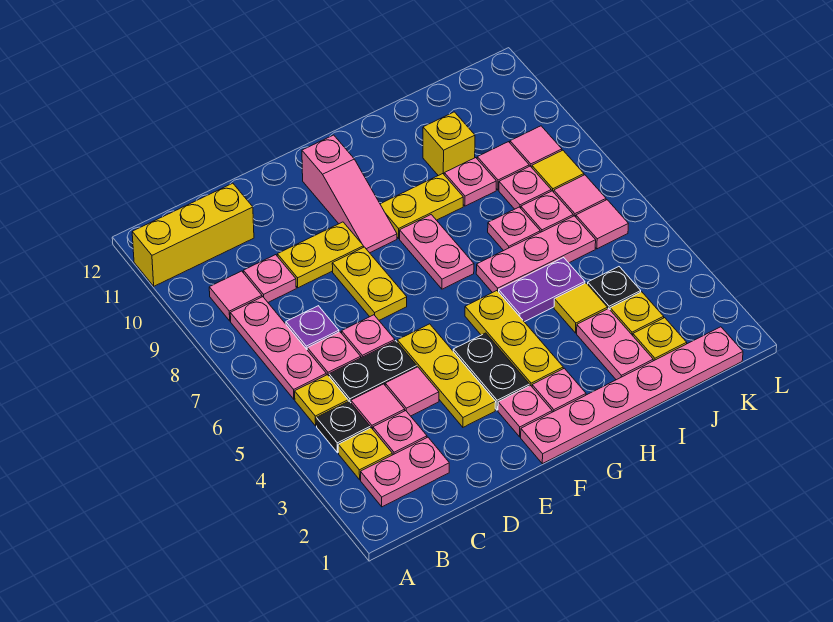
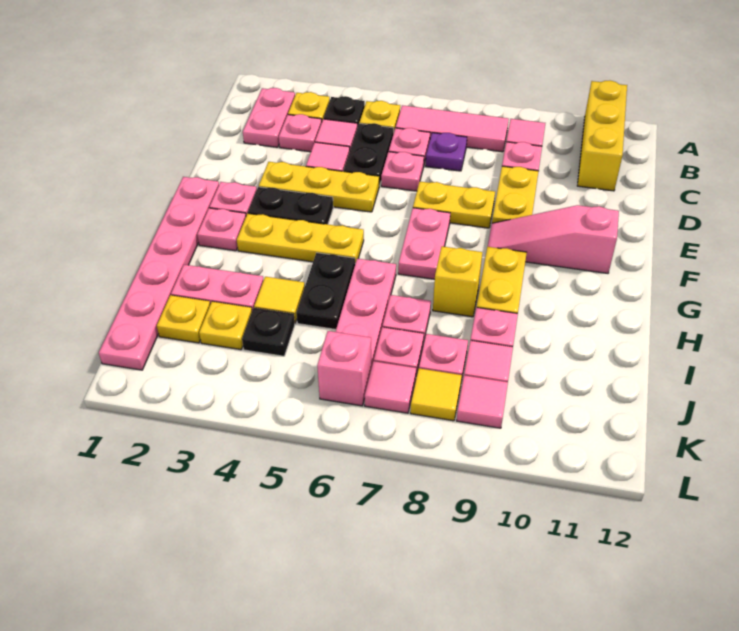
pink 1x3 plate [230,297,326,399] -> pink 1x3 tile [396,105,509,152]
pink 1x2 plate [400,215,474,289] -> pink 1x2 plate turned to [398,208,450,279]
purple 1x2 plate [499,257,585,322] -> black 1x2 plate [296,253,355,329]
yellow 1x1 brick [423,112,475,176] -> yellow 1x1 brick moved to [433,246,482,317]
pink 1x1 tile [576,200,628,249] -> pink 1x1 brick [317,331,371,406]

